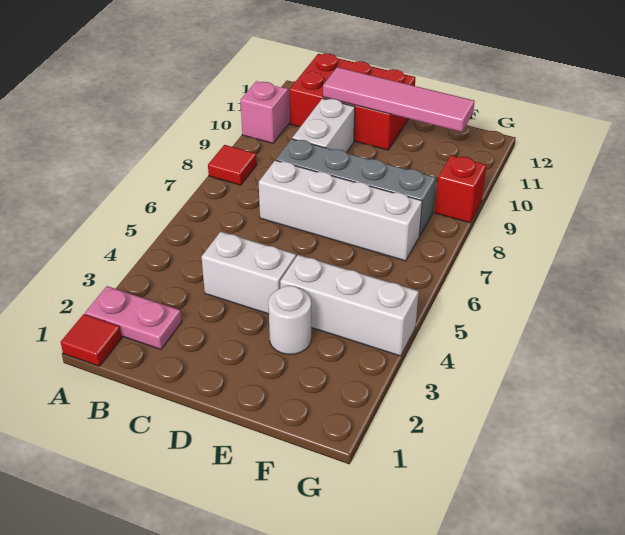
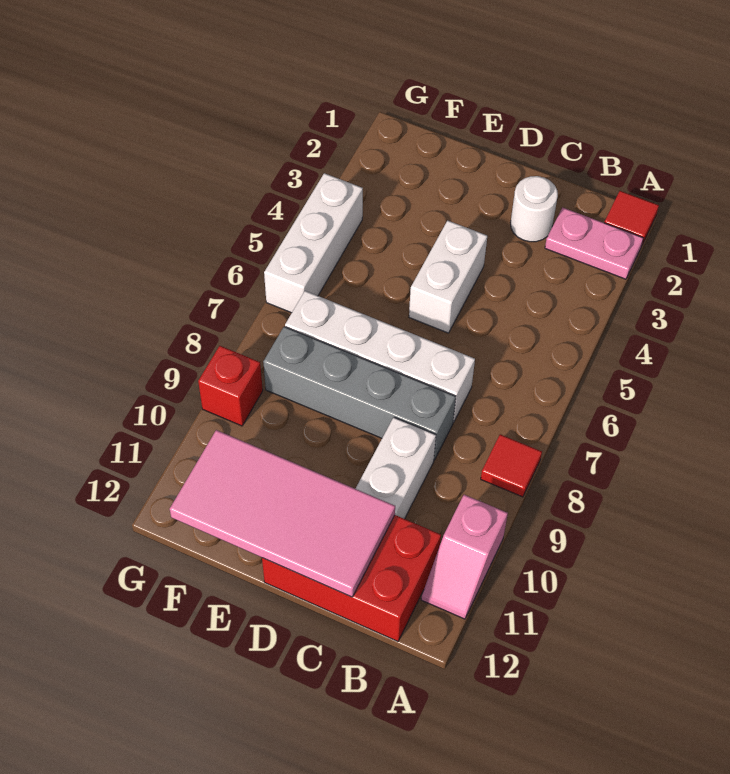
white 1x2 brick [202,232,296,314] -> white 1x2 brick turned to [409,221,487,333]
pink 1x4 tile [323,67,475,132] -> pink 2x4 tile [170,430,395,597]
white 1x1 round brick [268,286,311,354] -> white 1x1 round brick moved to [511,176,558,242]
white 1x3 brick [280,255,419,356] -> white 1x3 brick turned to [264,173,363,313]

